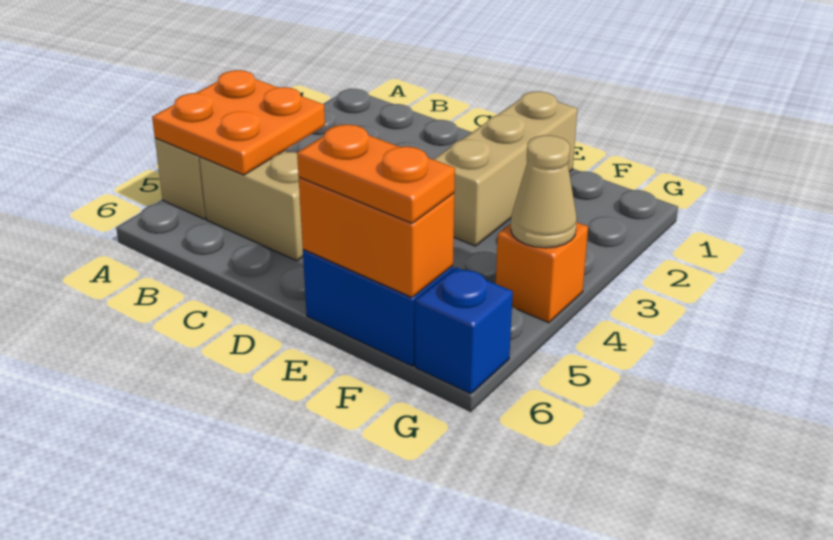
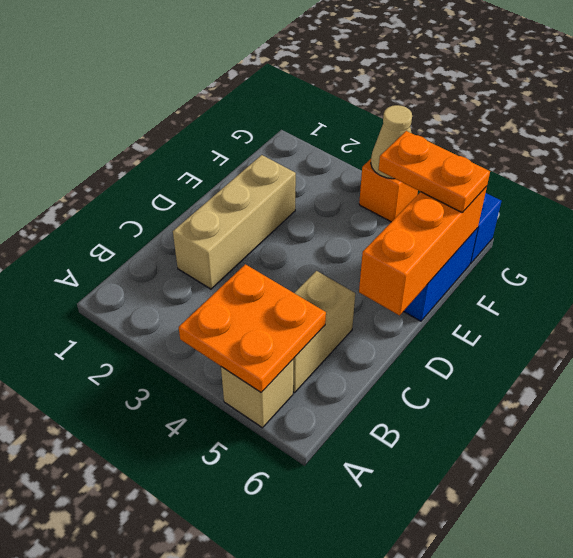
tan 1x3 brick [433,91,577,246] -> tan 1x3 brick turned to [173,155,296,289]
orange 1x2 brick [299,177,454,297] -> orange 1x3 brick [359,186,487,315]
orange 1x2 plate [297,125,455,223] -> orange 1x2 plate turned to [379,131,490,213]

